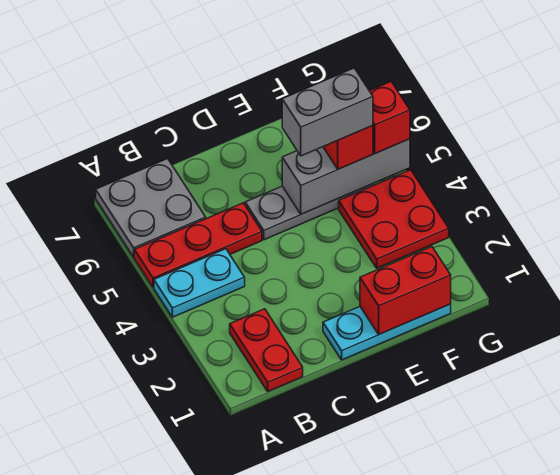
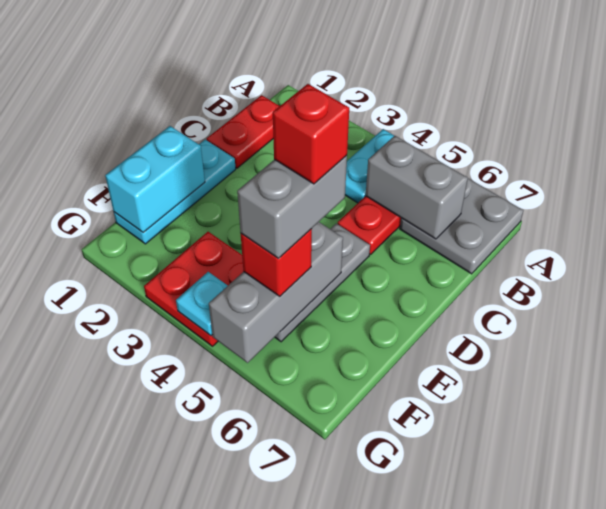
red 1x2 plate [230,309,303,391] -> red 1x2 plate turned to [207,95,280,168]
none -> grey 1x2 brick [366,136,468,239]
red 1x2 brick [360,247,451,334] -> cyan 1x2 brick [105,126,205,232]
none -> cyan 1x1 plate [176,272,228,336]
red 1x1 brick [370,82,410,154] -> red 1x1 brick moved to [273,84,349,184]

